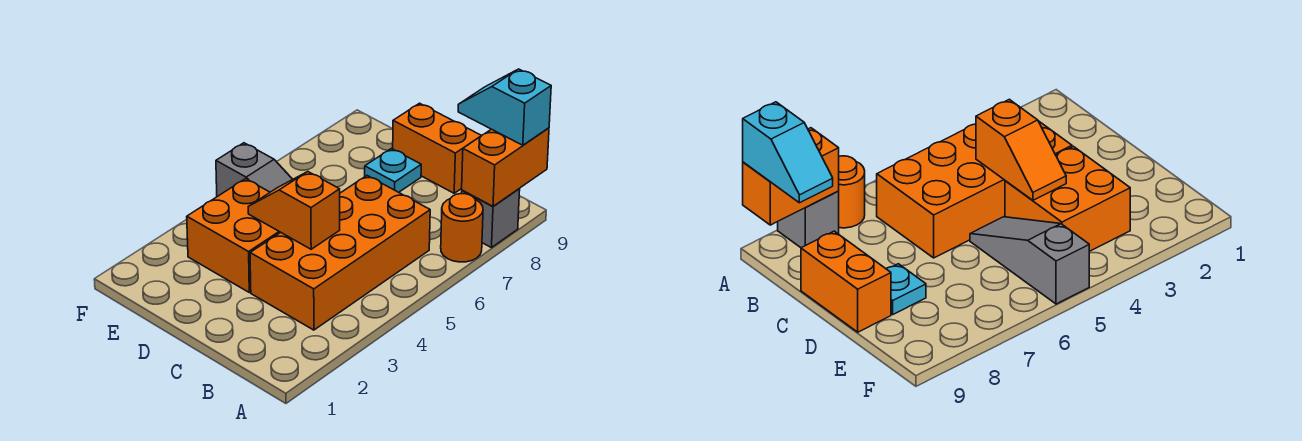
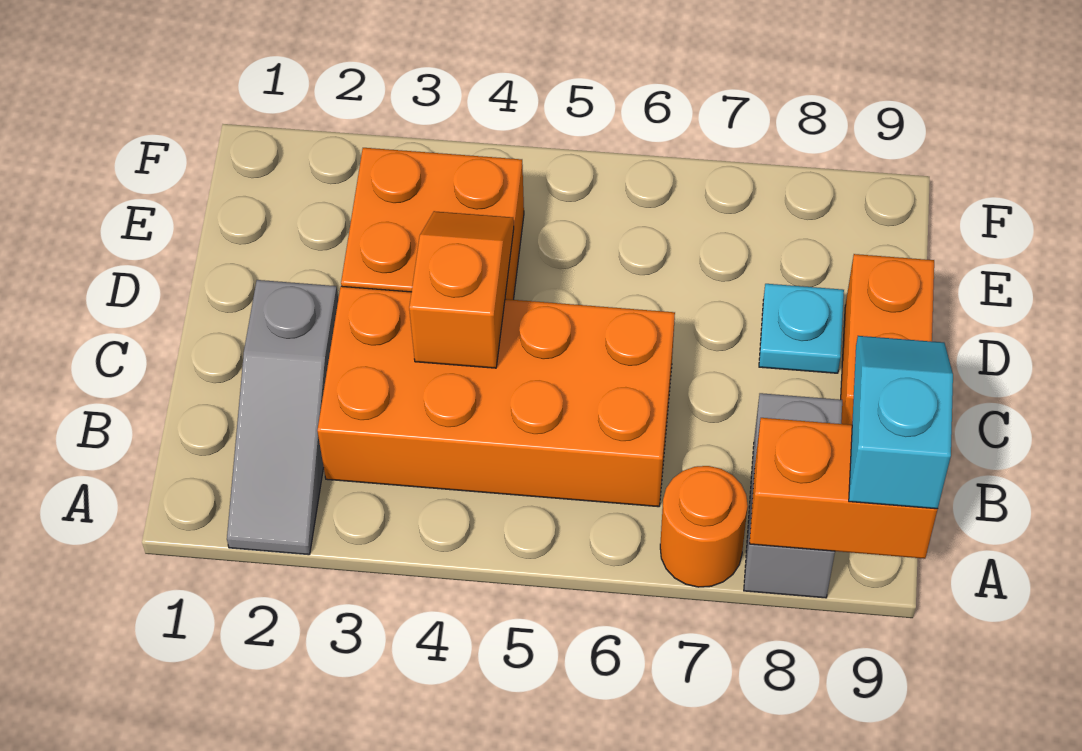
grey 1x1 brick [461,189,520,248] -> grey 1x2 brick [744,393,842,598]
grey 1x3 slope [216,143,293,197] -> grey 1x3 slope moved to [227,280,338,555]

